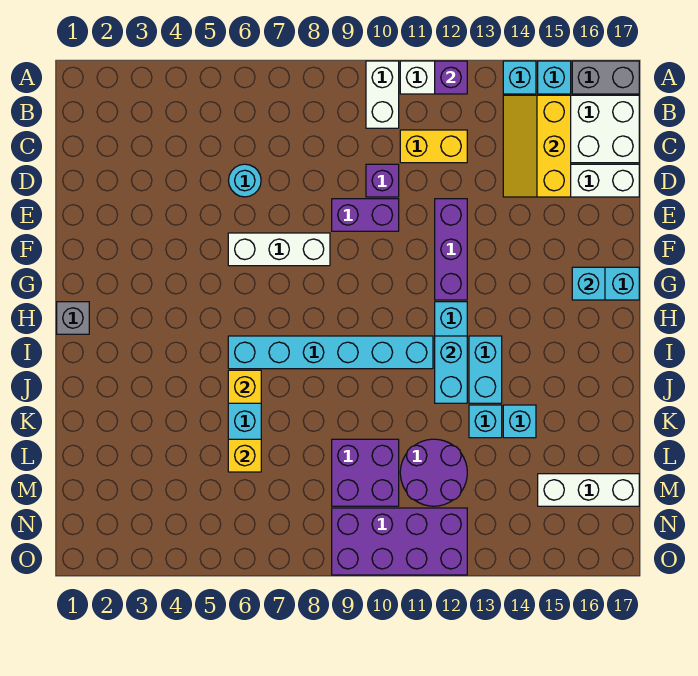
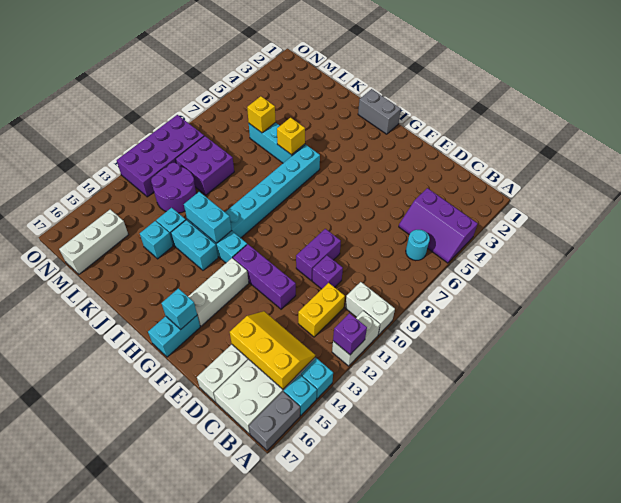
none -> purple 2x3 slope [399,188,478,263]
cyan 1x1 round brick [228,164,261,197] -> cyan 1x1 round brick moved to [406,230,430,261]
white 1x3 brick [228,233,330,266] -> white 1x3 brick moved to [188,258,249,326]
grey 1x1 brick [57,302,89,334] -> grey 1x2 brick [358,89,401,134]

